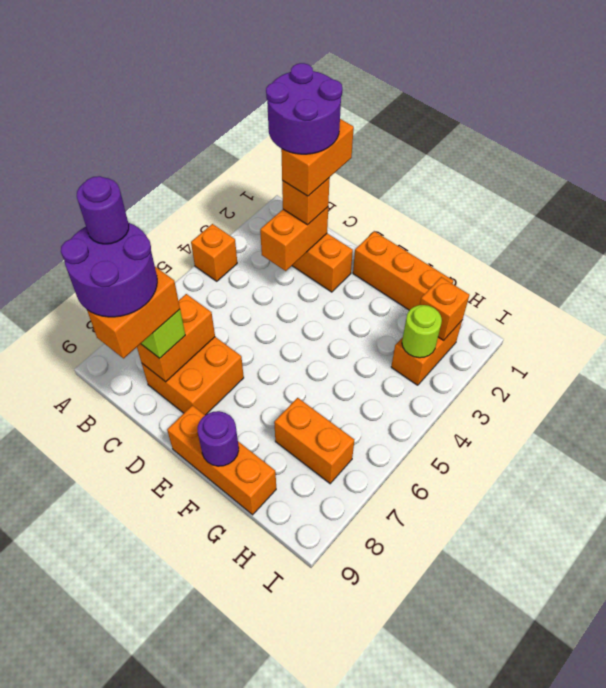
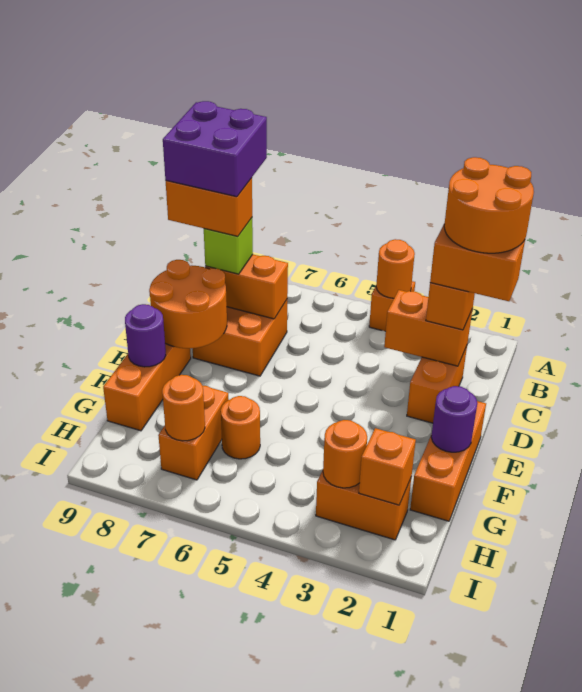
none -> orange 1x1 round brick [376,239,415,298]
purple 2x2 round brick [266,63,342,154] -> orange 2x2 round brick [444,157,534,253]
purple 2x2 round brick [61,223,157,317] -> purple 2x2 brick [163,101,267,197]
purple 1x1 round brick [77,176,129,244] -> purple 1x1 round brick moved to [431,386,477,452]
none -> orange 2x2 round brick [149,260,227,348]
none -> orange 1x1 round brick [221,396,260,459]
lime 1x1 round brick [402,305,442,358] -> orange 1x1 round brick [323,420,367,488]
none -> orange 1x1 round brick [162,375,205,441]

